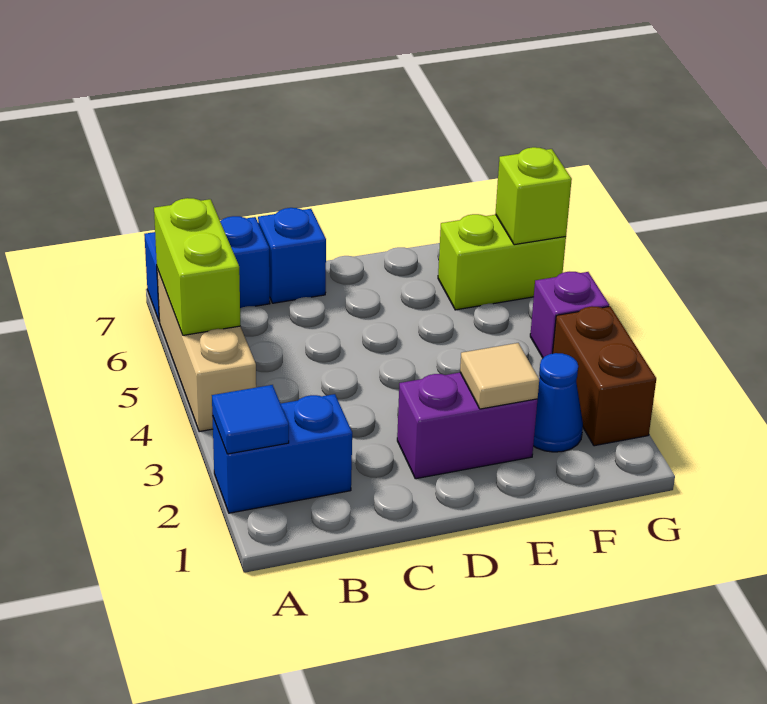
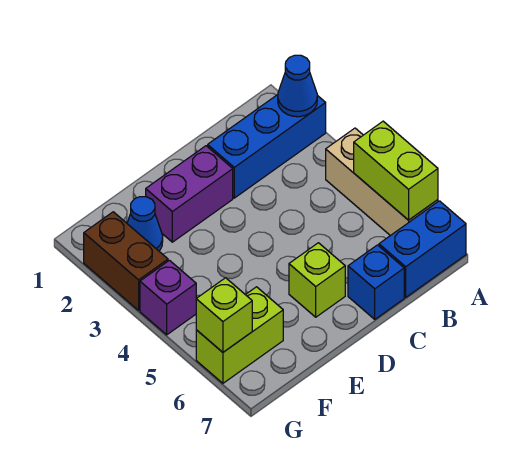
blue 1x2 brick [212,394,352,513] -> blue 1x3 brick [208,95,326,198]
blue 1x1 tile [212,385,289,454] -> blue 1x1 cone [278,55,317,117]
none -> lime 1x1 brick [289,243,345,317]
tan 1x1 tile [460,343,539,409] -> none

